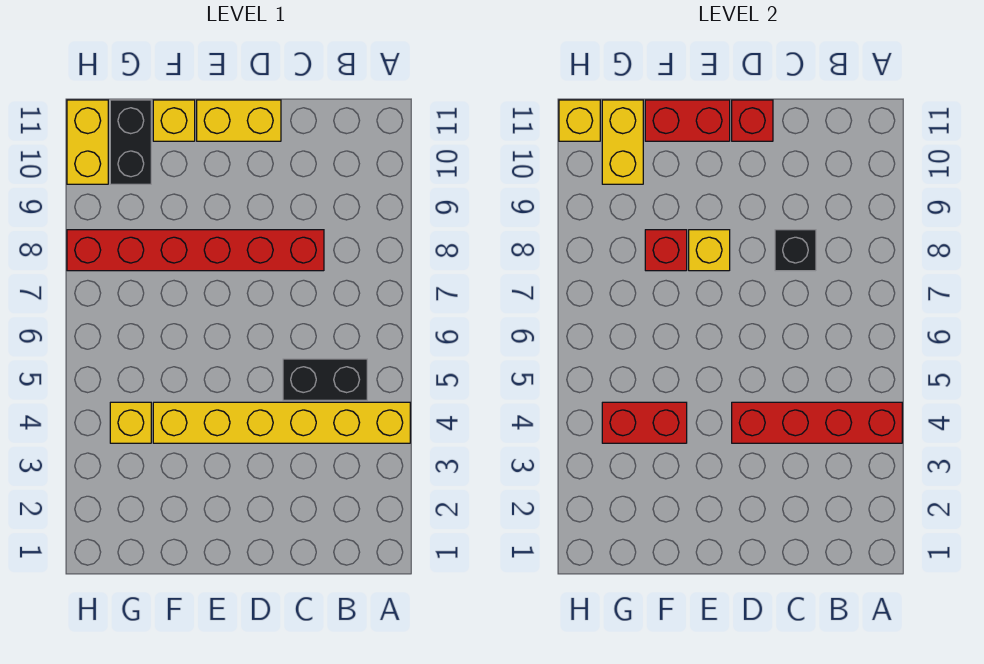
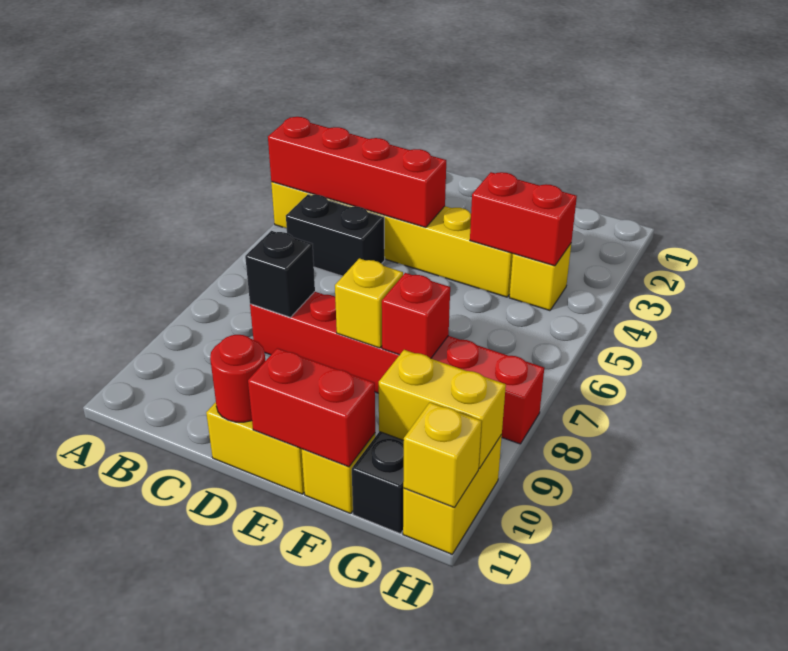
red 1x1 brick [732,100,773,141] -> red 1x1 round brick [210,335,265,422]
yellow 1x2 brick [602,100,643,184] -> yellow 1x2 brick turned to [379,350,506,469]

